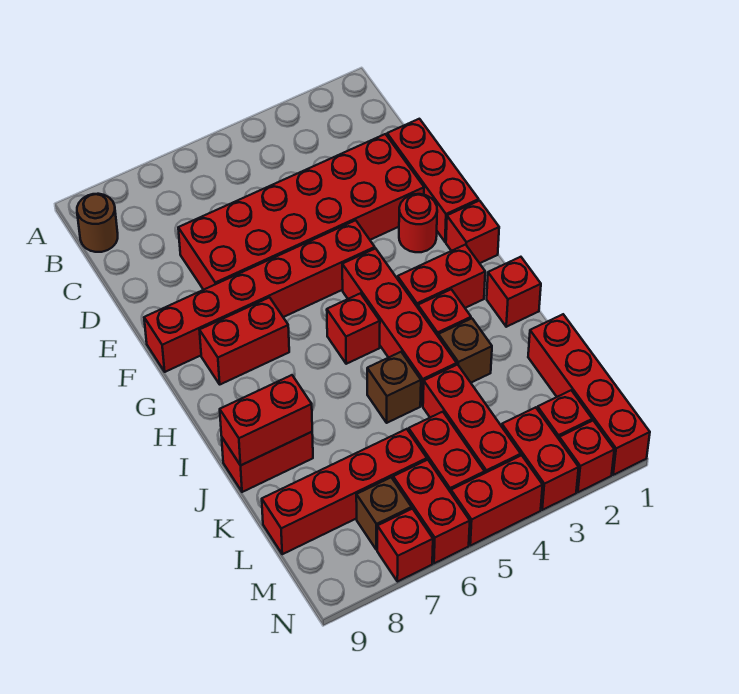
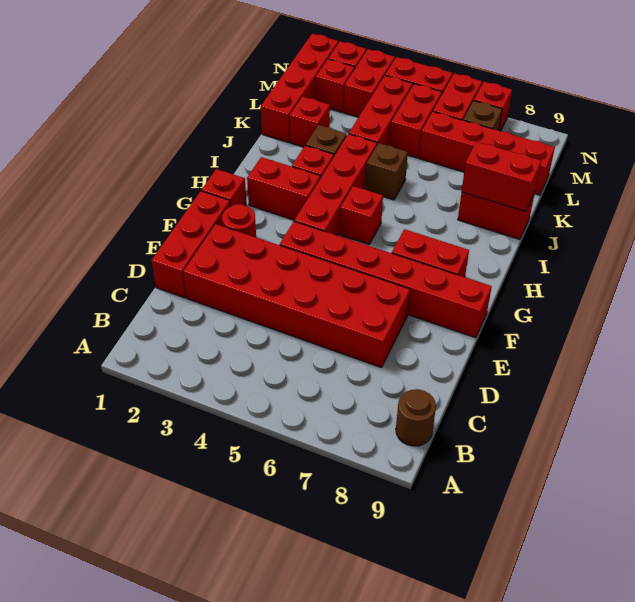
red 1x1 brick [487,257,541,327] -> red 1x1 brick moved to [290,96,330,147]

